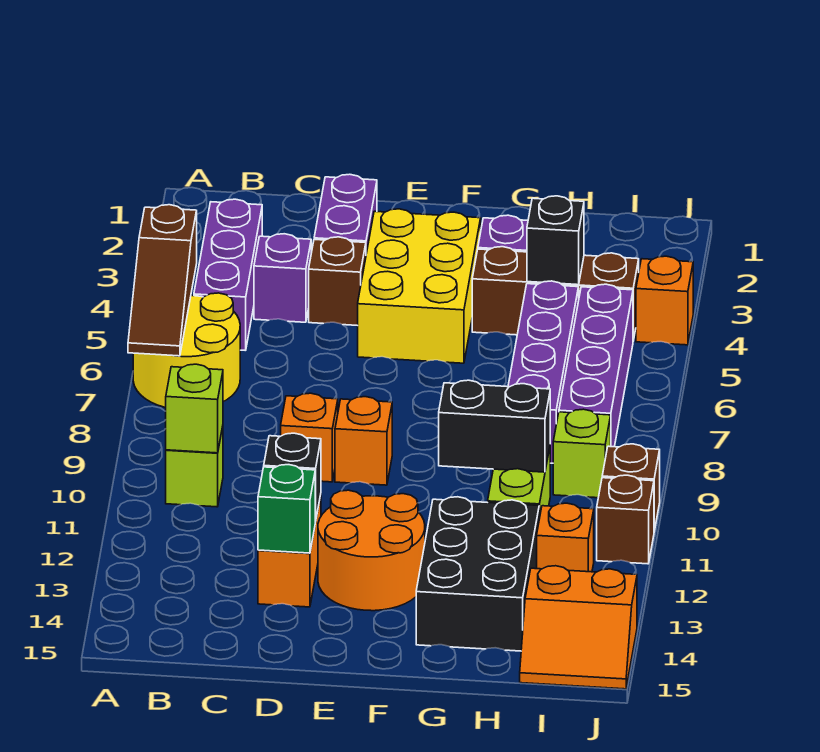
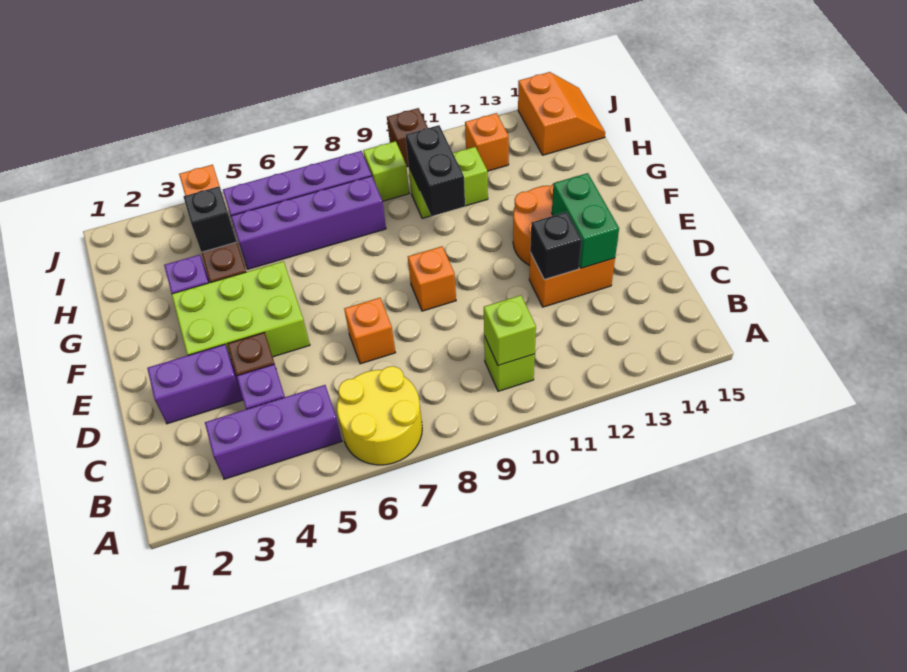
brown 1x3 slope [128,205,197,356] -> none
orange 1x1 brick [281,393,338,482] -> orange 1x1 brick moved to [344,298,395,364]
green 1x1 brick [258,465,315,553] -> green 1x2 brick [552,173,619,268]
yellow 2x3 brick [358,209,481,363] -> lime 2x3 brick [172,261,310,363]
black 2x3 brick [416,497,539,651] -> none
brown 1x1 brick [597,475,654,564] -> none

